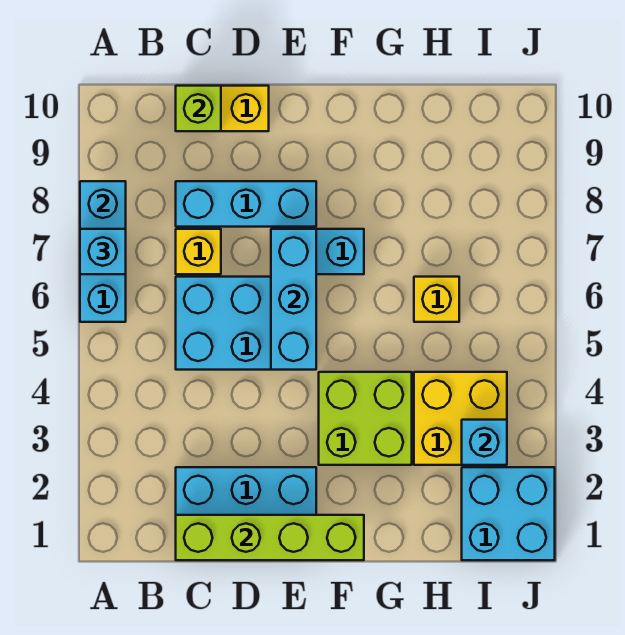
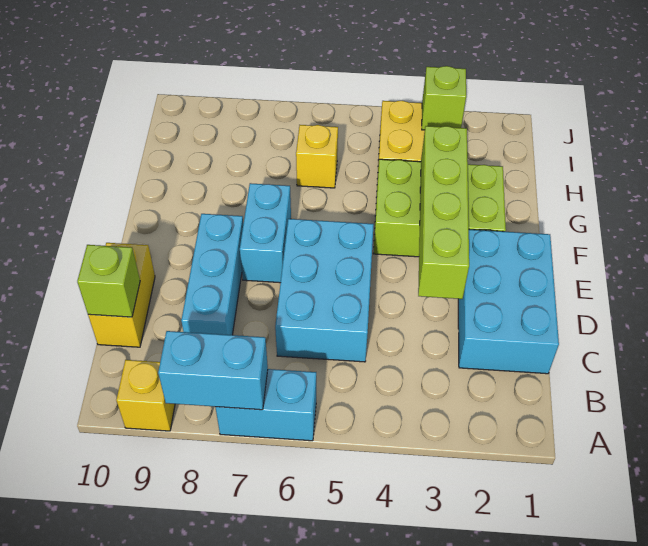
cyan 1x1 brick [80,229,126,274] -> none
lime 1x4 brick [176,515,364,560] -> lime 1x4 brick moved to [418,126,469,299]
yellow 1x1 brick [176,229,221,274] -> yellow 1x1 brick moved to [116,360,175,431]
cyan 1x3 brick [271,229,316,370] -> none
lime 2x2 brick [319,372,412,465] -> lime 2x3 brick [373,159,506,257]
cyan 2x2 brick [462,467,555,560] -> none
cyan 1x1 brick [462,420,507,465] -> lime 1x1 brick [422,66,466,130]

